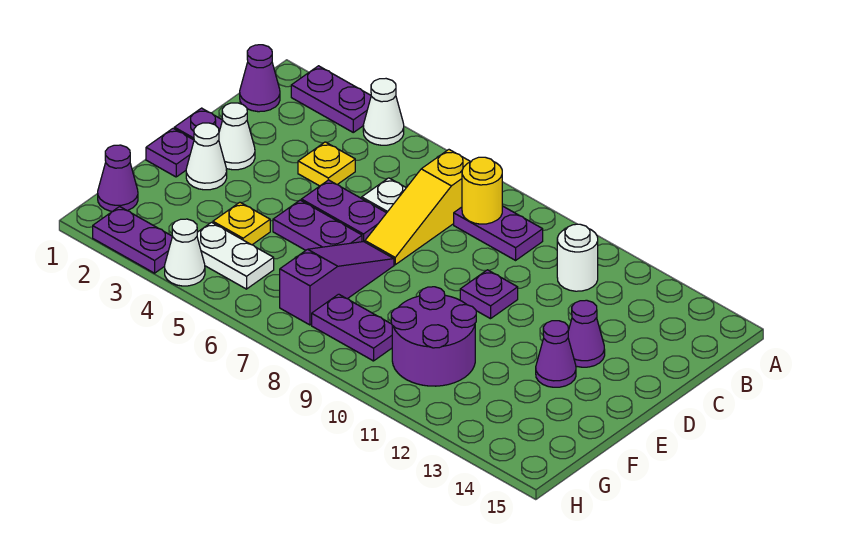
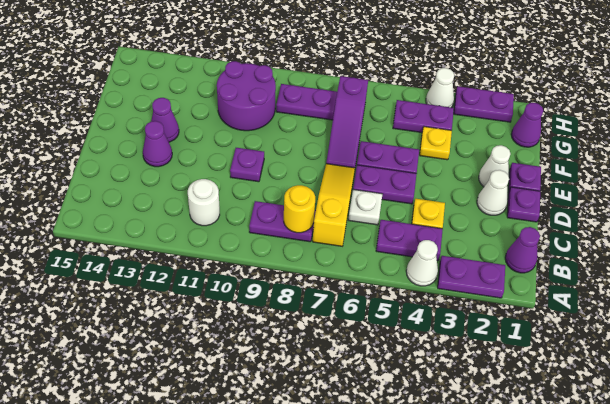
none -> purple 1x2 plate [376,220,443,261]
white 1x2 plate [197,222,274,289] -> purple 1x2 plate [393,100,454,133]

